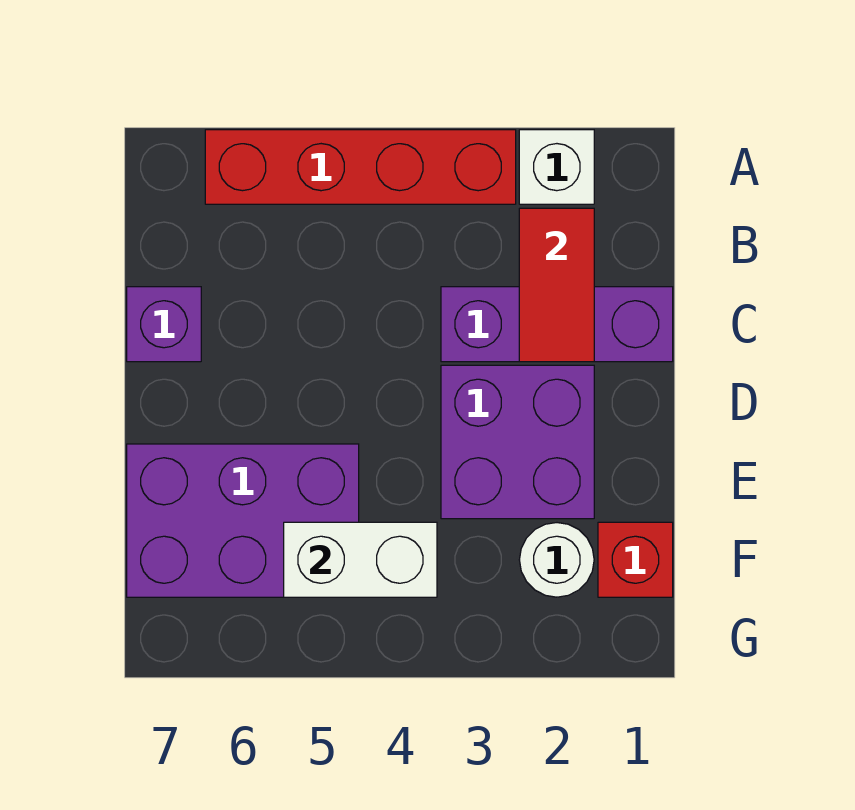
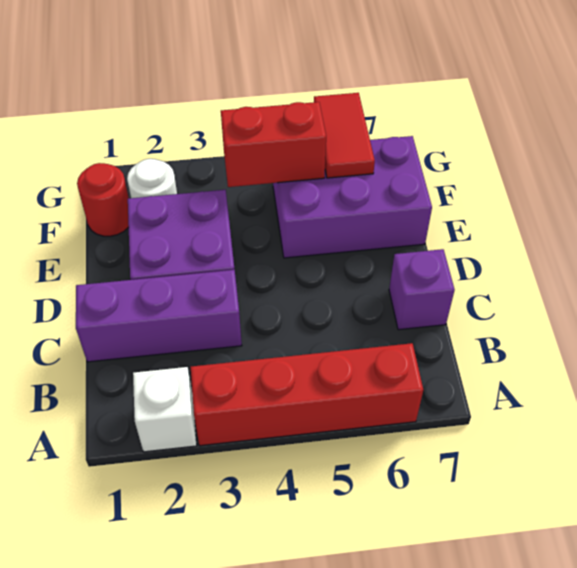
red 1x2 tile [519,208,594,362] -> red 1x2 tile moved to [314,93,375,178]
red 1x1 brick [598,522,673,597] -> red 1x1 round brick [77,163,129,236]
white 1x2 brick [284,522,437,597] -> red 1x2 brick [221,102,326,187]

